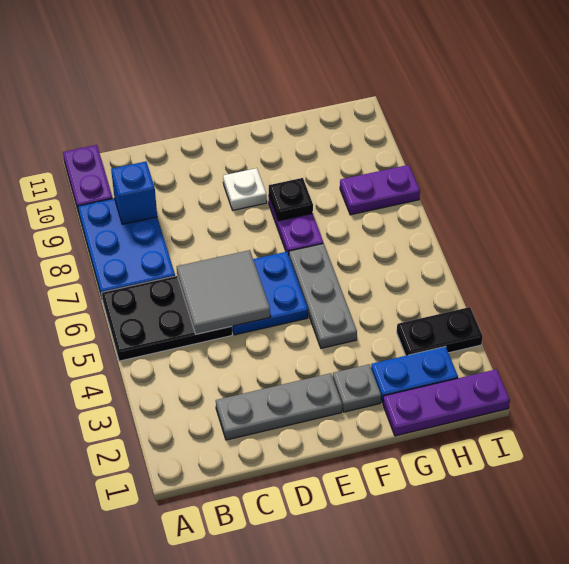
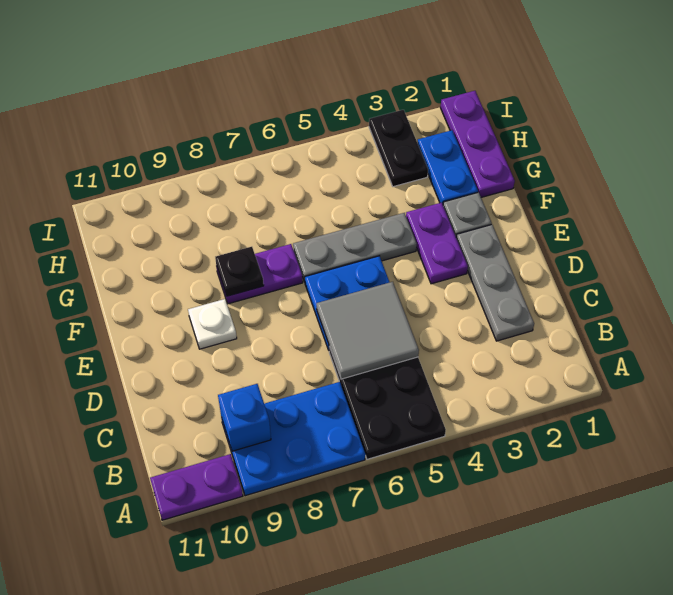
purple 1x2 plate [340,165,420,215] -> purple 1x2 plate moved to [406,203,468,284]

